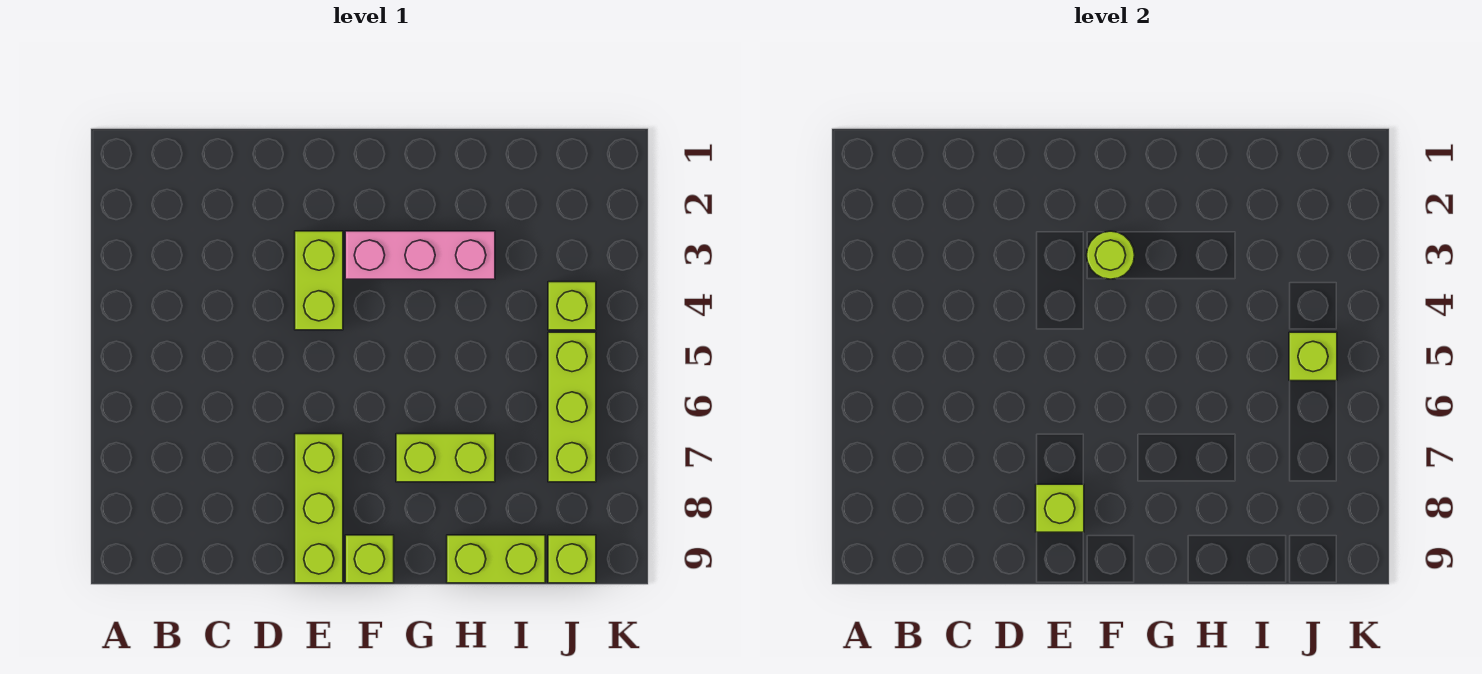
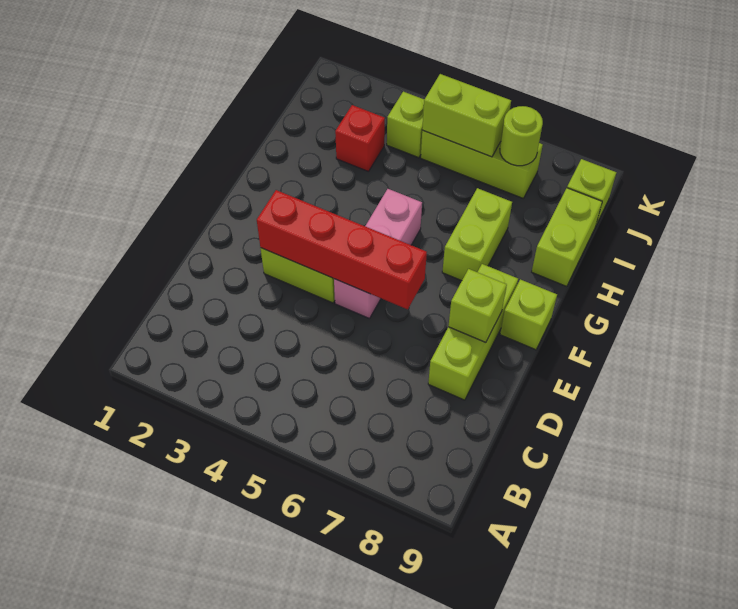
none -> red 1x4 brick [257,190,427,309]
lime 1x3 brick [295,434,343,583] -> lime 1x3 brick turned to [428,264,518,400]
pink 1x3 brick [345,231,495,279] -> pink 1x3 brick moved to [334,189,422,319]
lime 1x1 round brick [1086,231,1135,279] -> lime 1x1 round brick moved to [500,106,543,166]
none -> red 1x1 brick [335,105,385,172]
lime 1x1 brick [1289,332,1337,381] -> lime 1x2 brick [422,74,511,157]

